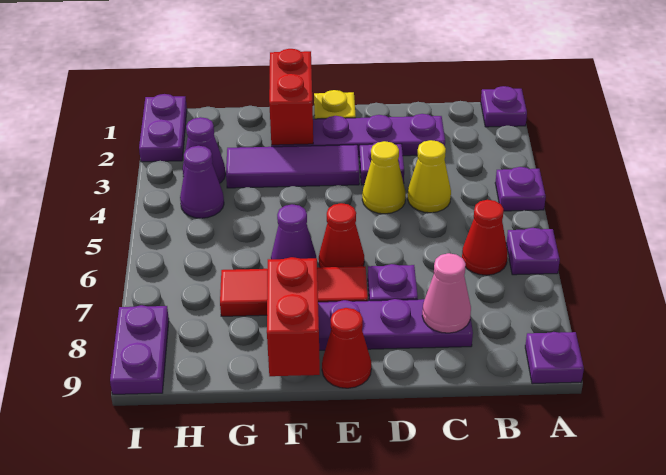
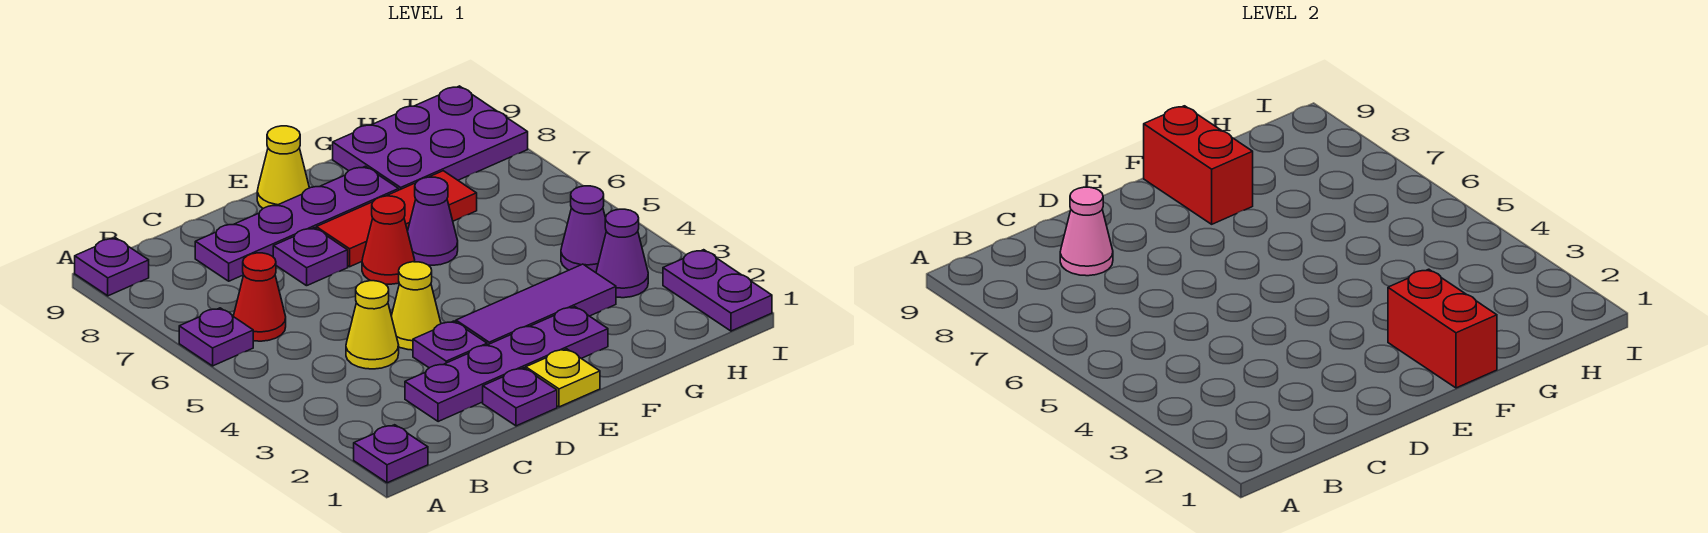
purple 1x1 plate [495,167,546,211] -> purple 1x1 plate moved to [483,368,557,426]
red 1x1 cone [322,308,371,388] -> yellow 1x1 cone [257,126,309,208]
purple 1x2 plate [110,305,169,394] -> purple 2x3 plate [333,86,528,190]

